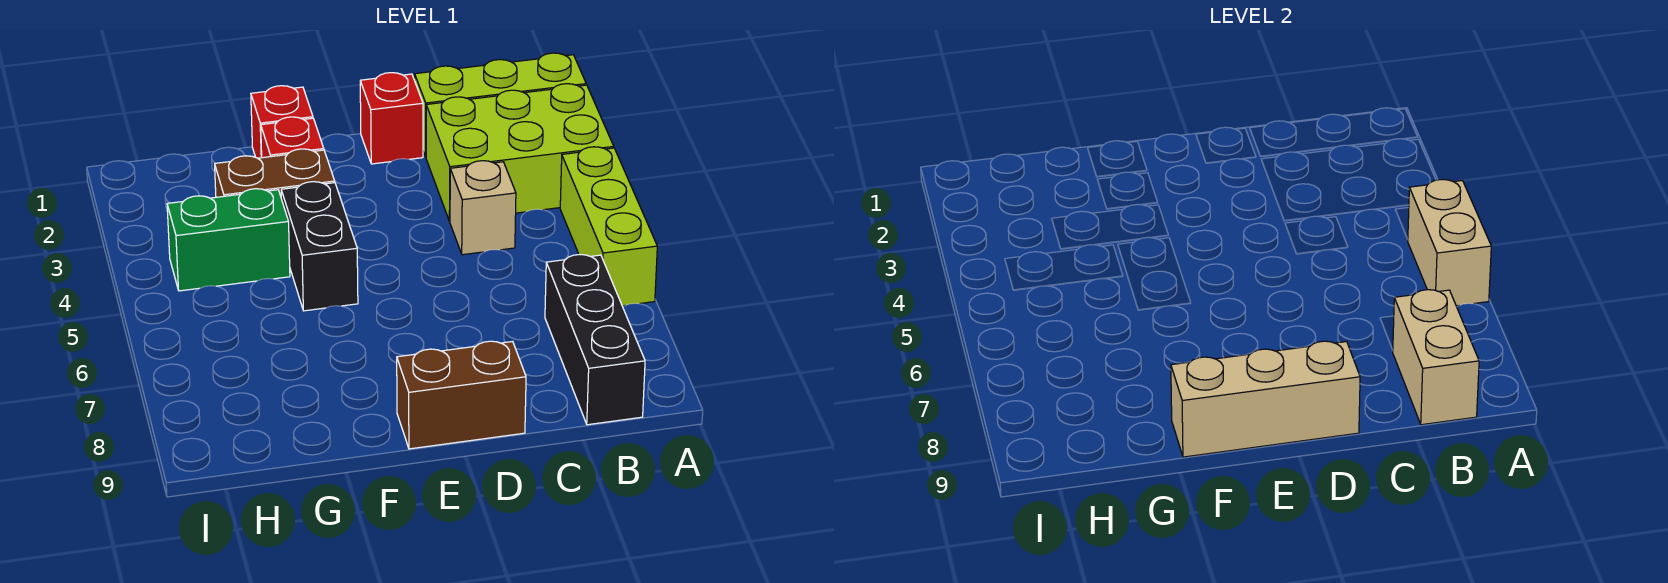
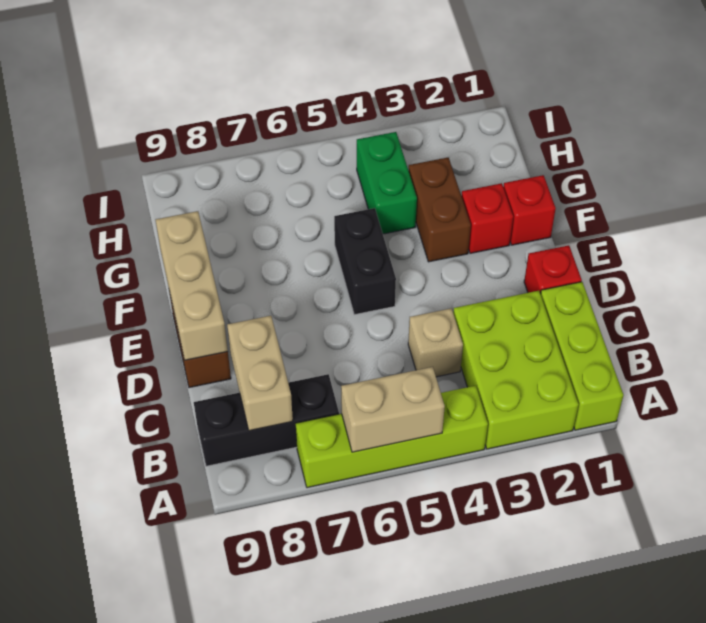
lime 1x3 brick [560,147,657,306] -> lime 1x4 brick [296,386,488,488]
tan 1x2 brick [1393,290,1479,425] -> tan 1x2 brick turned to [227,316,293,431]
black 1x2 brick [281,182,358,311] -> black 1x2 brick turned to [334,208,396,315]

